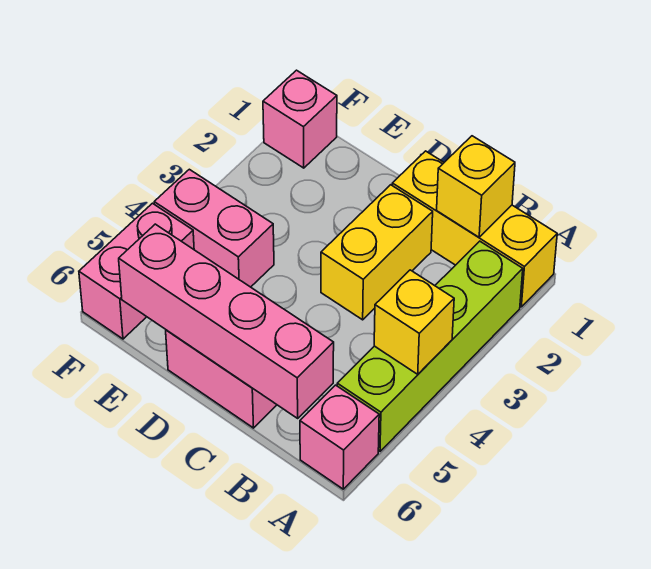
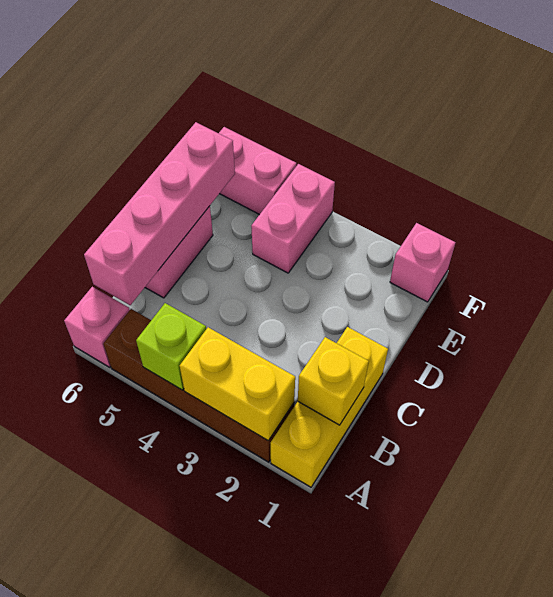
lime 1x4 brick [337,241,523,451] -> brown 1x4 brick [103,309,294,462]
yellow 1x1 brick [374,270,454,374] -> lime 1x1 brick [136,303,206,390]
yellow 1x2 brick [321,185,433,320] -> yellow 1x2 brick moved to [180,327,295,441]

